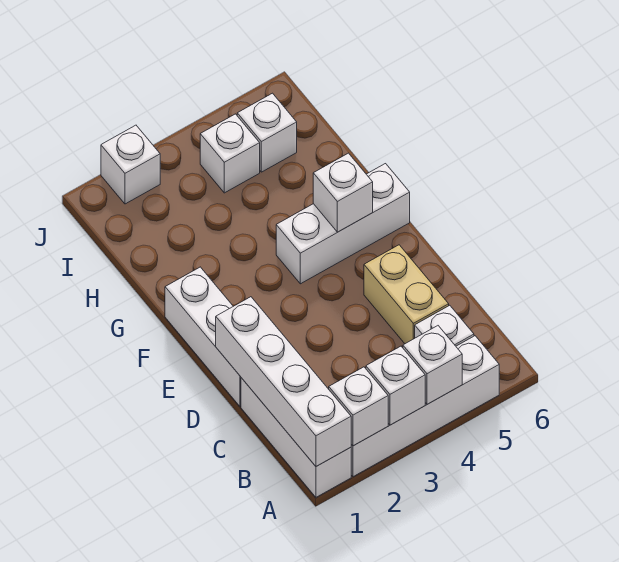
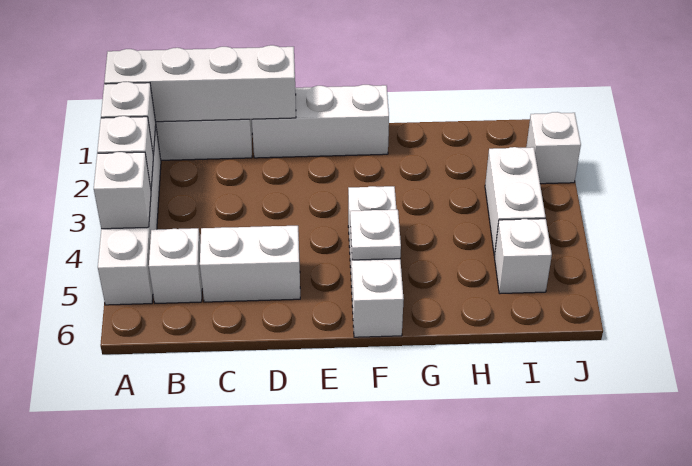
tan 1x2 brick [364,245,449,344] -> white 1x2 brick [200,226,300,302]
white 1x1 brick [313,153,373,232] -> white 1x1 plate [350,210,401,260]
white 1x1 brick [200,114,260,193] -> white 1x2 brick [485,147,546,256]

